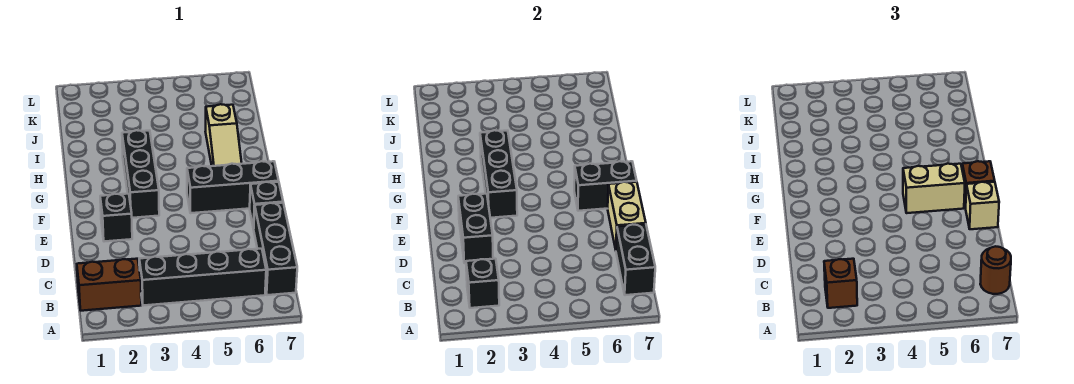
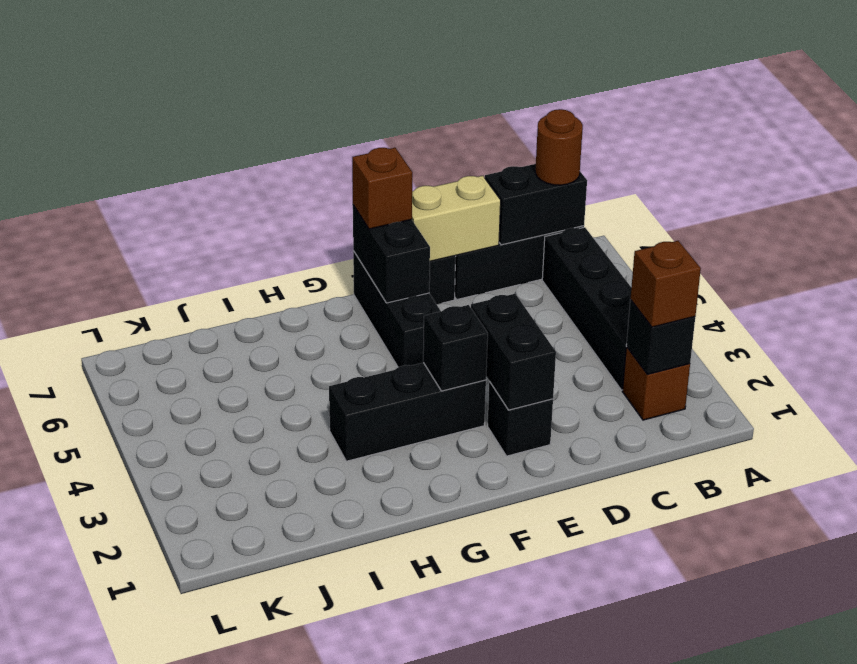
brown 1x2 brick [77,259,141,311] -> brown 1x1 brick [622,347,690,420]
black 1x2 brick [458,194,493,263] -> black 1x2 brick turned to [471,294,556,410]
tan 1x1 brick [966,182,999,229] -> none
black 1x3 brick [480,130,517,218] -> black 1x1 brick [423,305,488,391]
tan 1x2 brick [903,164,965,213] -> none
tan 1x3 slope [205,104,242,166] -> none

